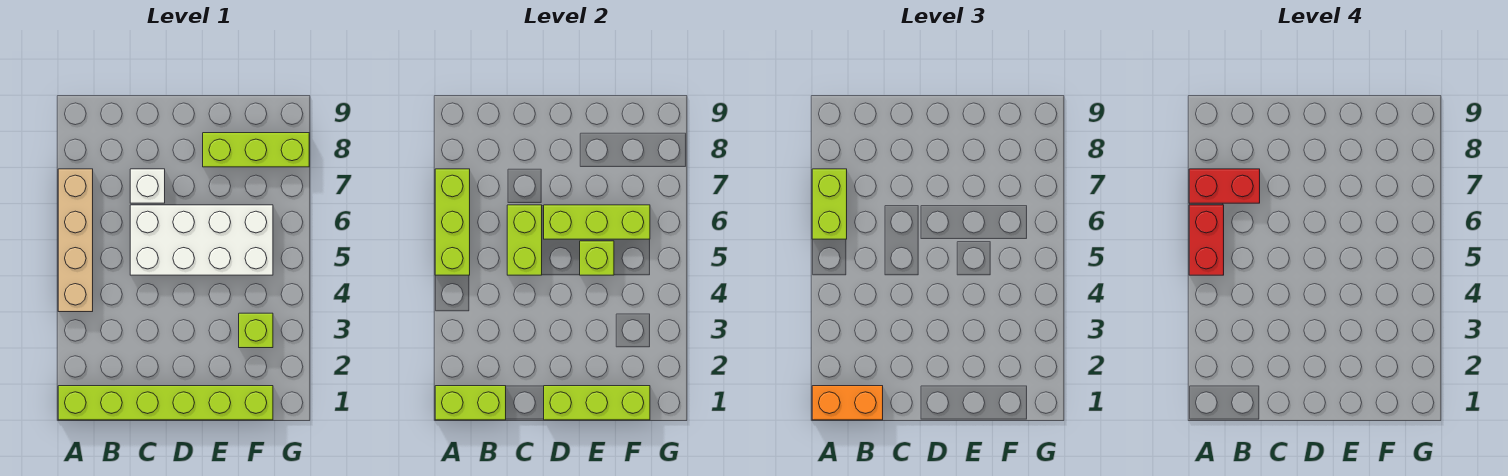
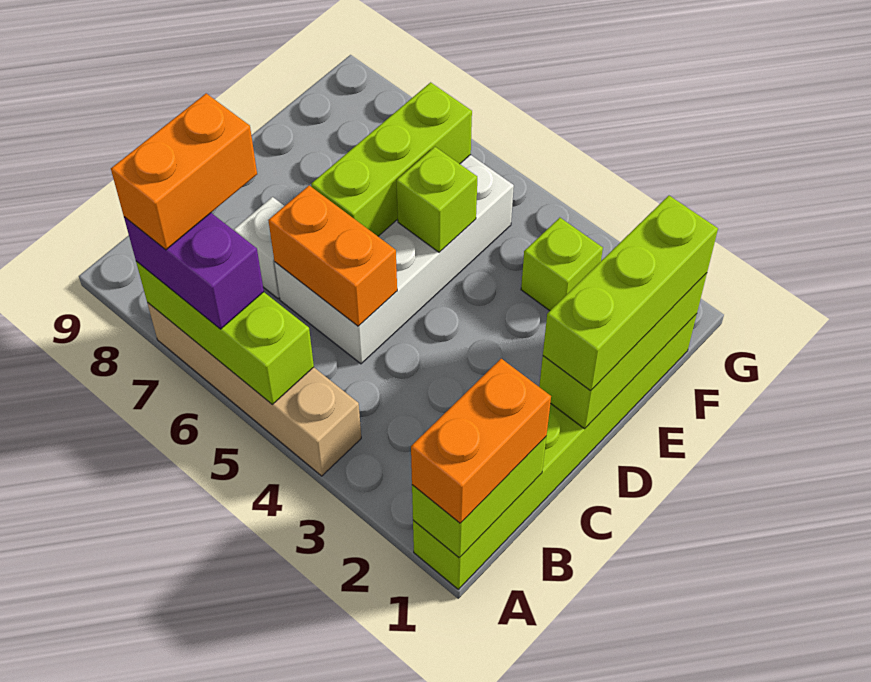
red 1x2 brick [1189,205,1224,275] -> none
lime 1x2 brick [812,169,847,239] -> purple 1x2 brick [124,213,264,329]
red 1x2 brick [1189,169,1260,203] -> orange 1x2 brick [111,93,257,250]
lime 1x2 brick [507,205,542,275] -> orange 1x2 brick [268,186,397,326]
lime 1x3 brick [203,133,309,167] -> lime 1x3 brick moved to [543,196,718,391]

